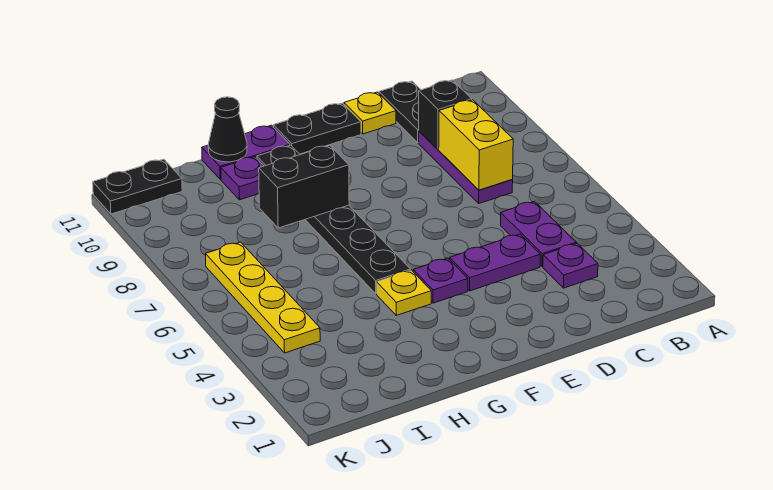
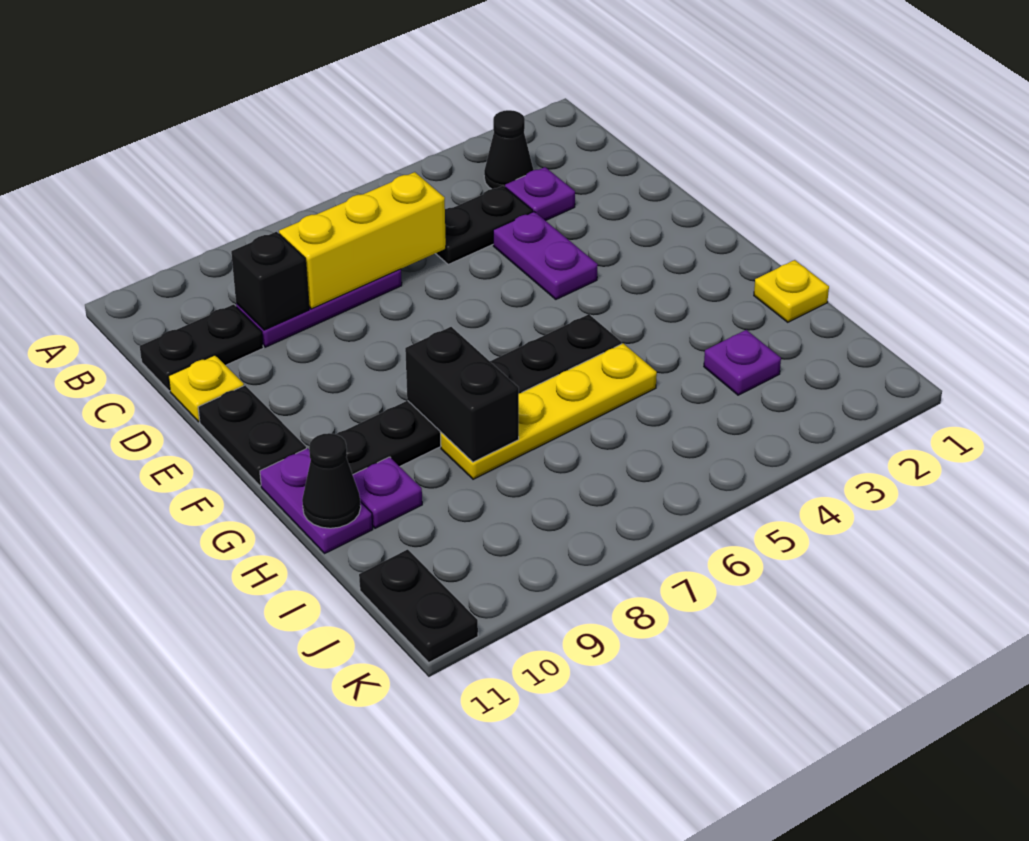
none -> black 1x1 cone [484,110,534,189]
purple 1x2 plate [500,201,576,267] -> black 1x2 plate [436,186,533,264]
yellow 1x2 brick [439,100,513,190] -> yellow 1x3 brick [279,172,446,309]
purple 1x1 plate [413,258,468,303] -> purple 1x1 plate moved to [704,330,781,395]
yellow 1x1 plate [377,270,431,315] -> yellow 1x1 plate moved to [754,260,829,322]
yellow 1x4 plate [206,242,320,353] -> yellow 1x4 plate moved to [440,343,657,479]

